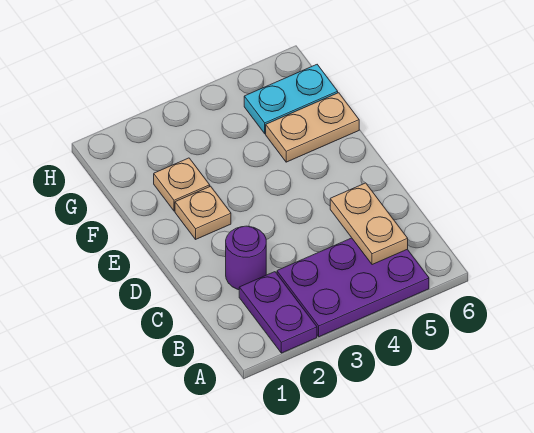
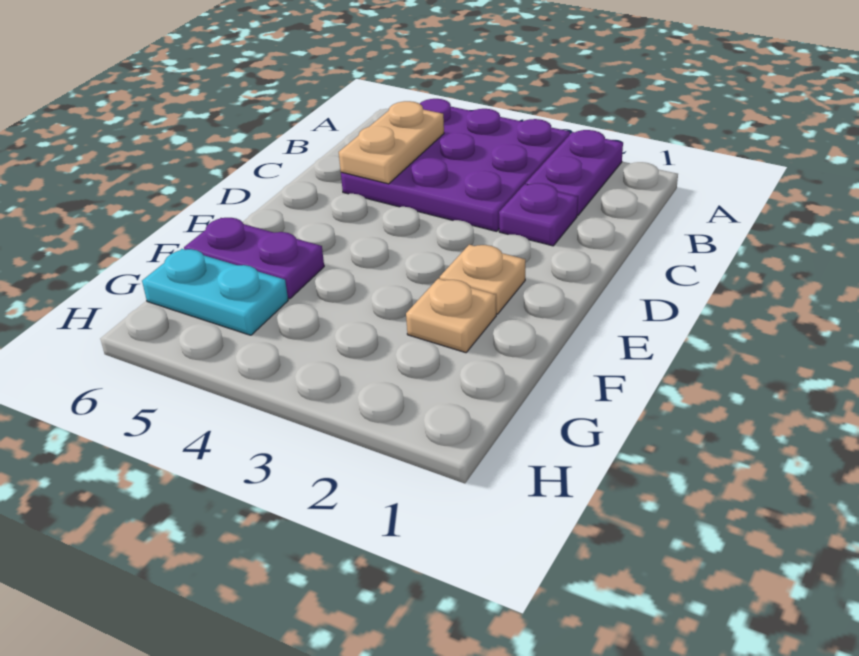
purple 2x3 plate [277,238,429,337] -> purple 3x3 plate [341,99,570,231]
purple 1x1 round brick [226,226,266,290] -> purple 1x1 plate [499,183,578,246]
tan 1x2 plate [266,93,359,162] -> purple 1x2 plate [184,218,324,299]

